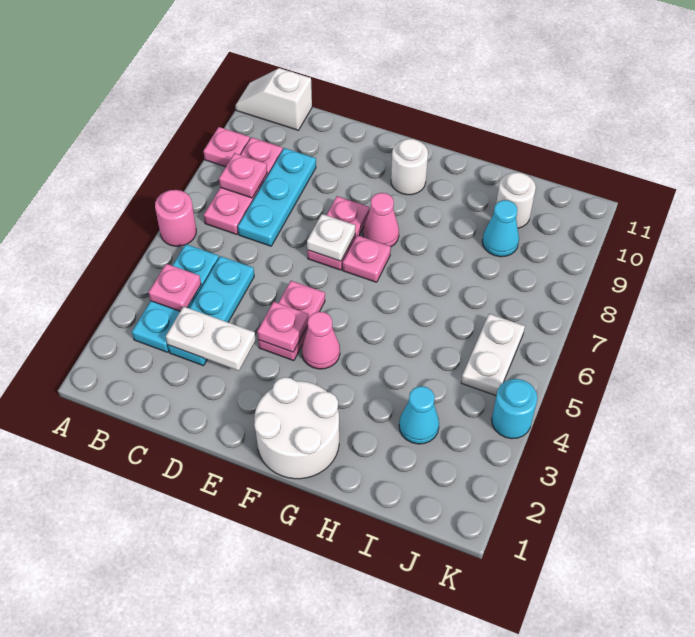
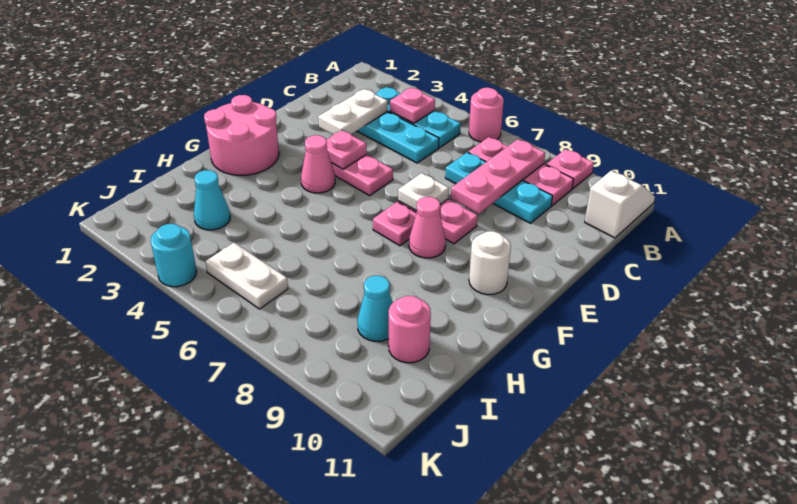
pink 1x1 plate [219,153,267,198] -> pink 1x3 plate [451,139,545,214]
white 2x2 round brick [254,377,339,479] -> pink 2x2 round brick [204,95,279,175]
white 1x1 round brick [496,172,536,228] -> pink 1x1 round brick [389,296,431,363]

